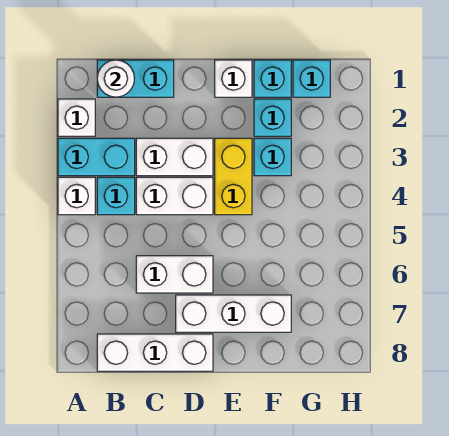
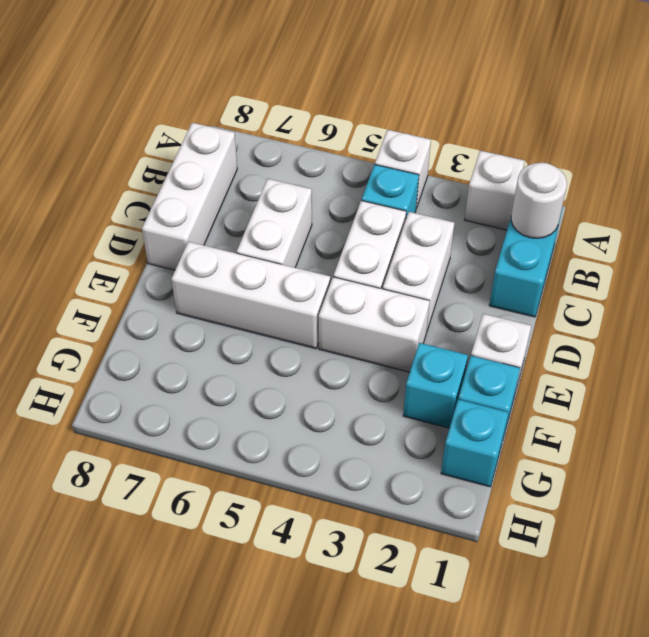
cyan 1x2 brick [58,138,135,176] -> none
white 1x3 brick [176,295,291,332] -> white 1x3 brick turned to [171,242,330,348]
yellow 1x2 brick [215,138,252,215] -> white 1x2 brick [319,277,430,372]
cyan 1x1 brick [254,138,291,176] -> none

